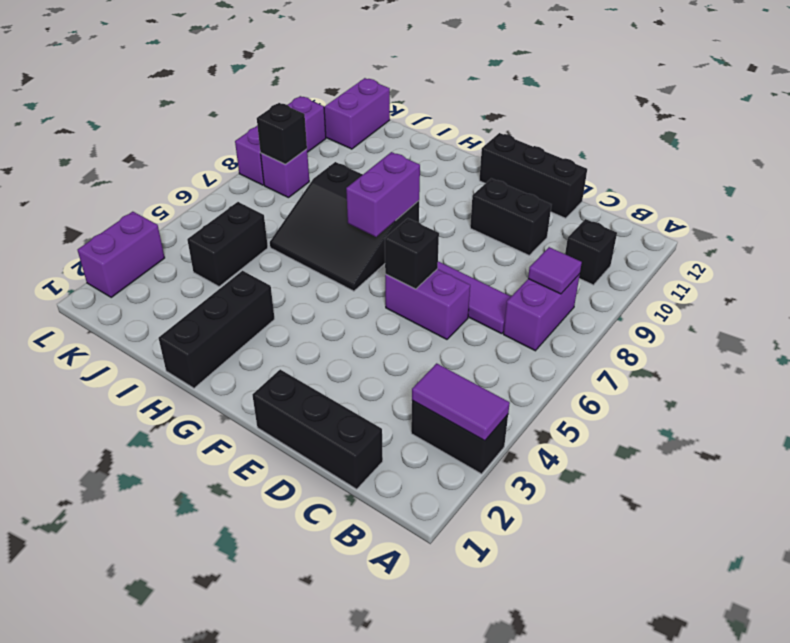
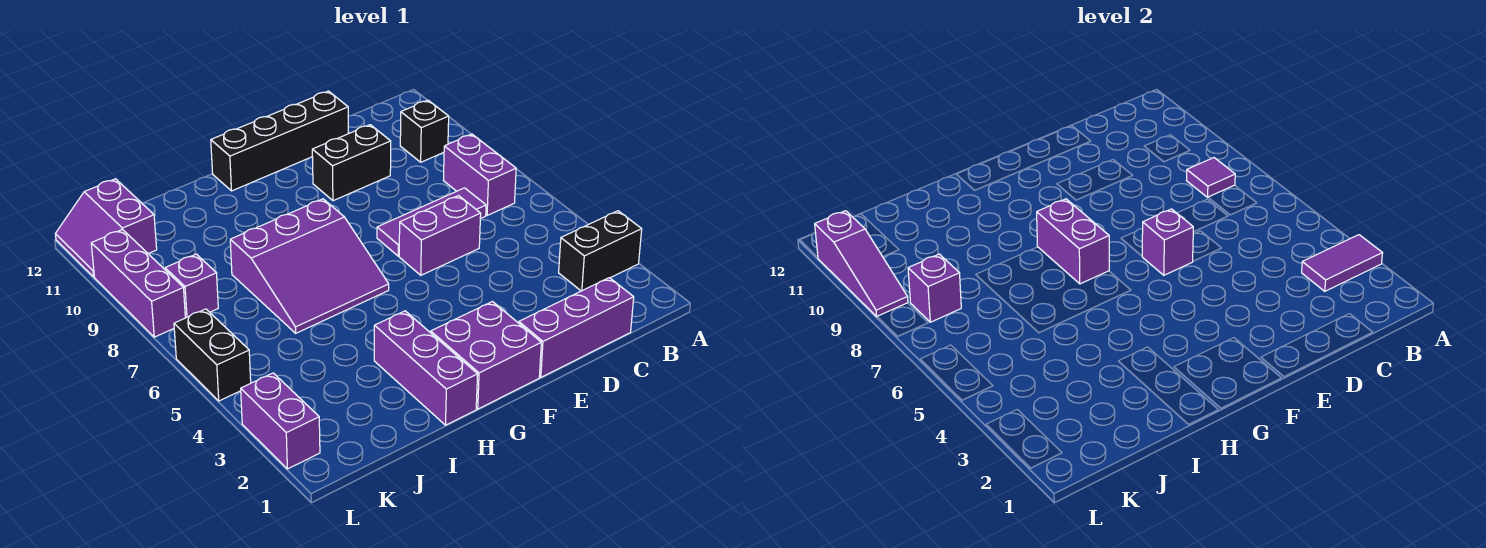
black 1x3 brick [253,370,383,489] -> purple 1x3 brick [519,278,634,377]
black 1x3 brick [479,133,587,218] -> black 1x4 brick [211,91,348,191]
black 1x1 brick [385,218,439,289] -> purple 1x1 brick [1142,209,1193,275]
none -> purple 2x2 brick [431,302,541,409]
black 3x3 slope [270,162,419,291] -> purple 3x3 slope [230,199,389,333]
black 1x3 brick [158,271,275,388] -> purple 1x3 brick [374,311,478,425]
black 1x2 brick [187,202,268,287] -> black 1x2 brick moved to [174,309,251,401]
black 1x1 brick [257,103,307,164] -> purple 1x1 brick [908,254,961,322]
none -> purple 1x3 slope [815,211,908,316]

